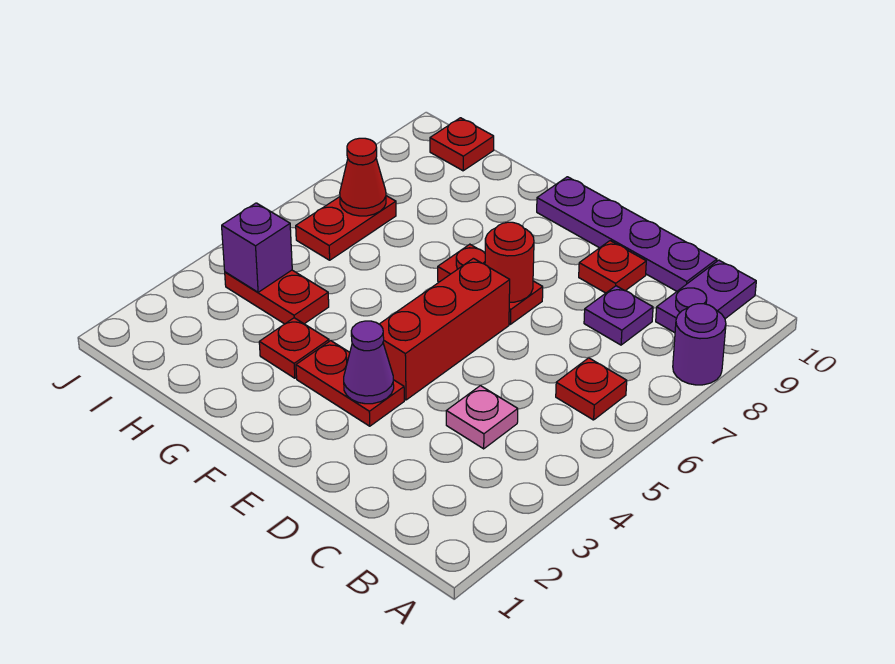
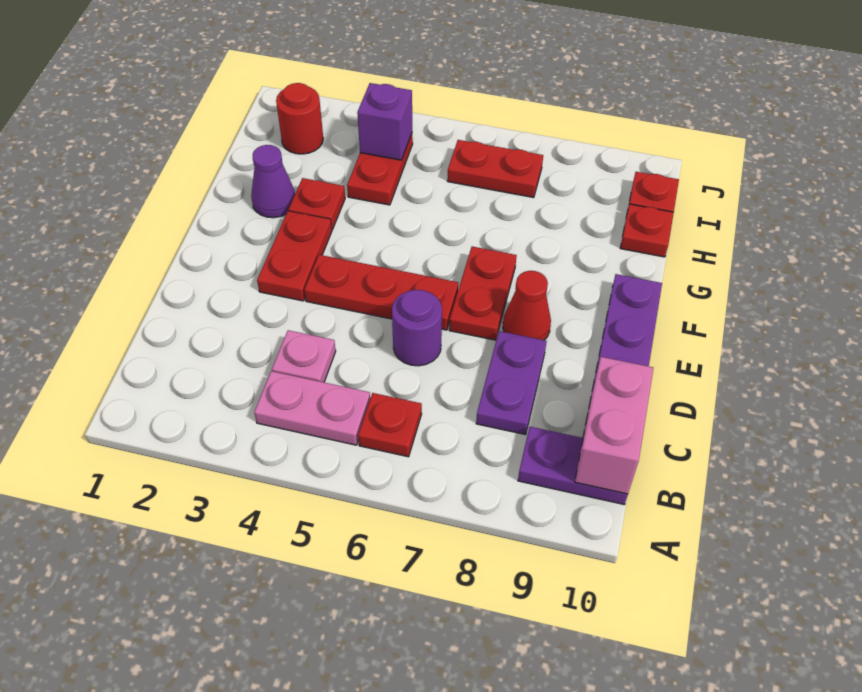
purple 1x1 round brick [673,304,726,385] -> purple 1x1 round brick moved to [392,290,442,366]
none -> pink 1x2 plate [254,371,370,445]
none -> pink 1x2 brick [575,357,653,494]
purple 1x1 plate [584,286,653,345] -> purple 1x2 plate [476,331,547,435]
red 1x1 plate [579,241,646,293] -> red 1x1 plate moved to [620,204,674,257]
purple 1x1 cone [344,321,394,404] -> purple 1x1 cone moved to [251,145,295,218]
red 1x3 brick [380,258,510,400] -> red 1x3 plate [304,255,458,330]
red 1x1 round brick [485,222,534,302] -> red 1x1 round brick moved to [276,83,323,154]
red 1x1 cone [340,138,386,216] -> red 1x1 cone moved to [503,271,551,340]

